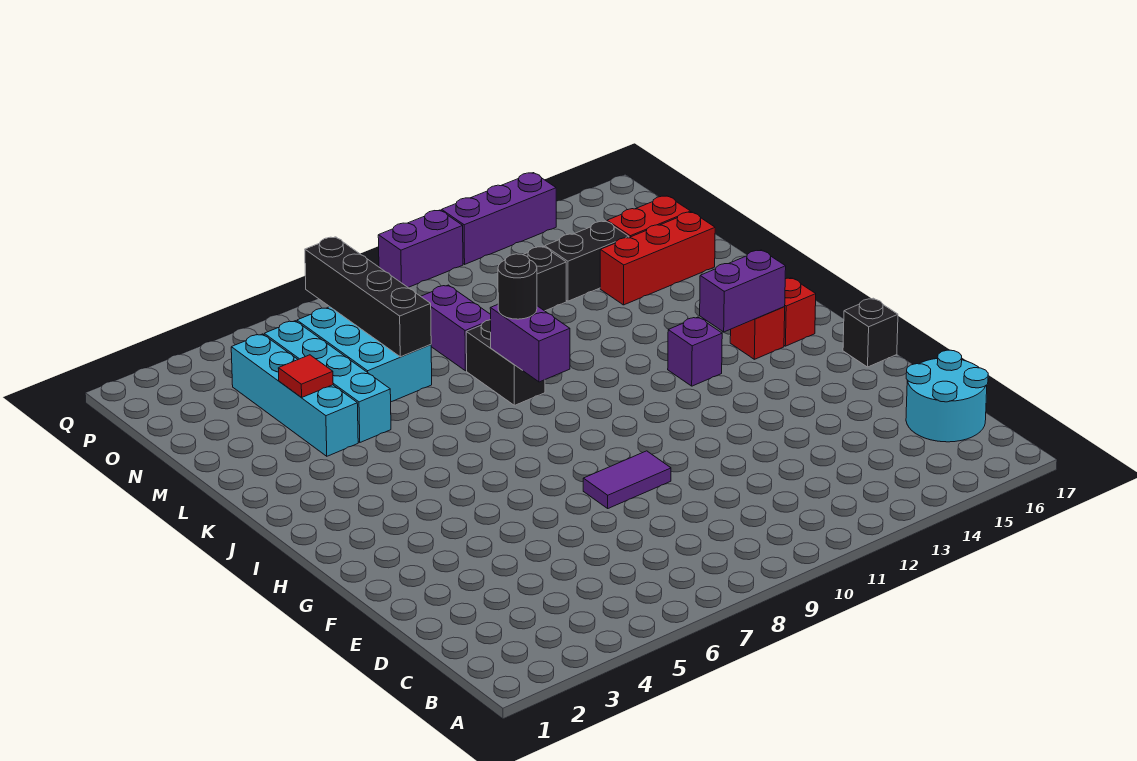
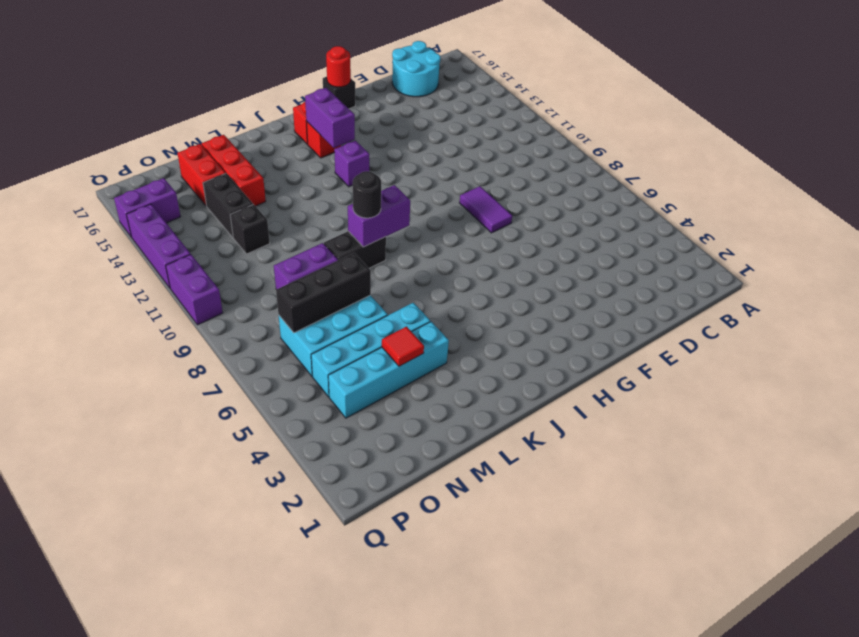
none -> red 1x1 round brick [326,46,351,87]
black 1x4 brick [305,237,431,357] -> black 1x3 brick [276,253,371,333]
none -> purple 1x2 brick [114,178,181,236]

